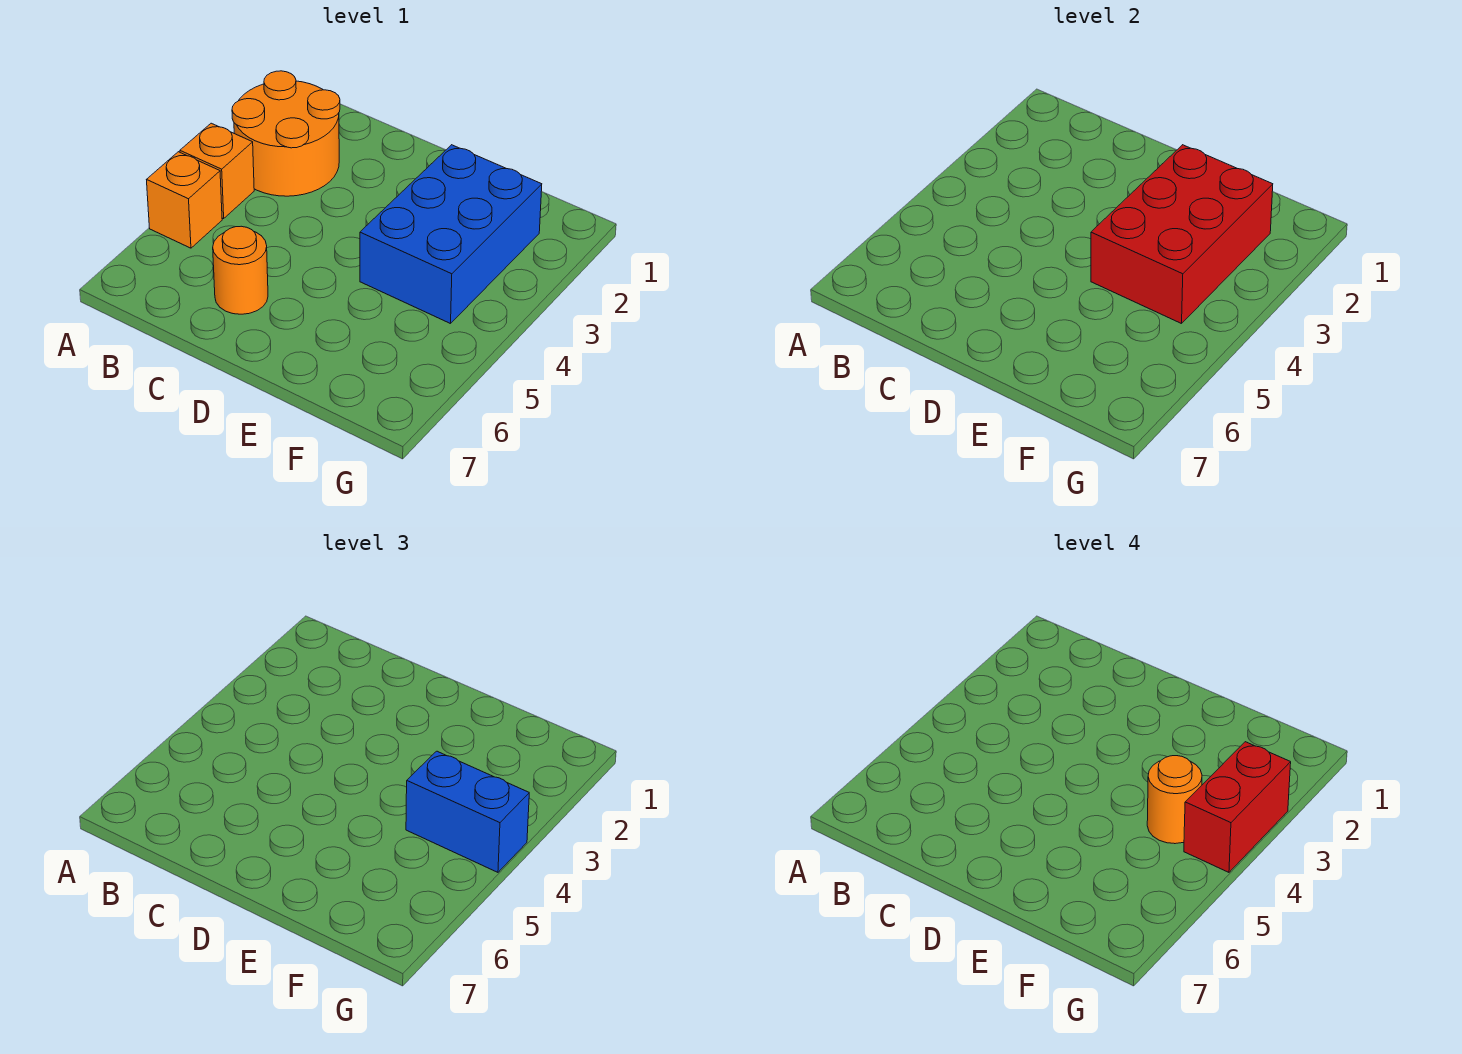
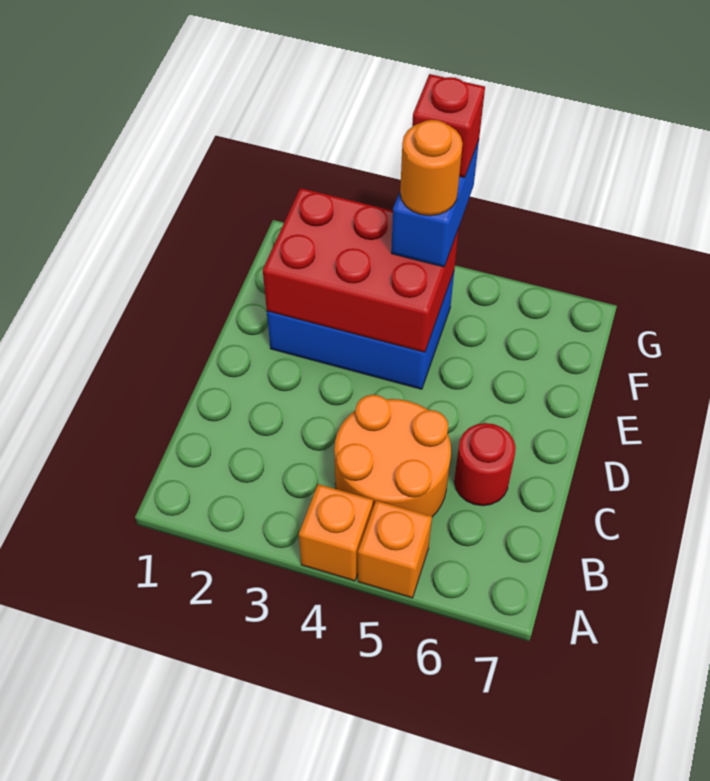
orange 2x2 round brick [232,71,340,196] -> orange 2x2 round brick moved to [334,395,451,517]
orange 1x1 round brick [213,226,268,314] -> red 1x1 round brick [454,423,516,506]
red 1x2 brick [1184,742,1291,872] -> red 1x1 brick [412,74,485,178]

